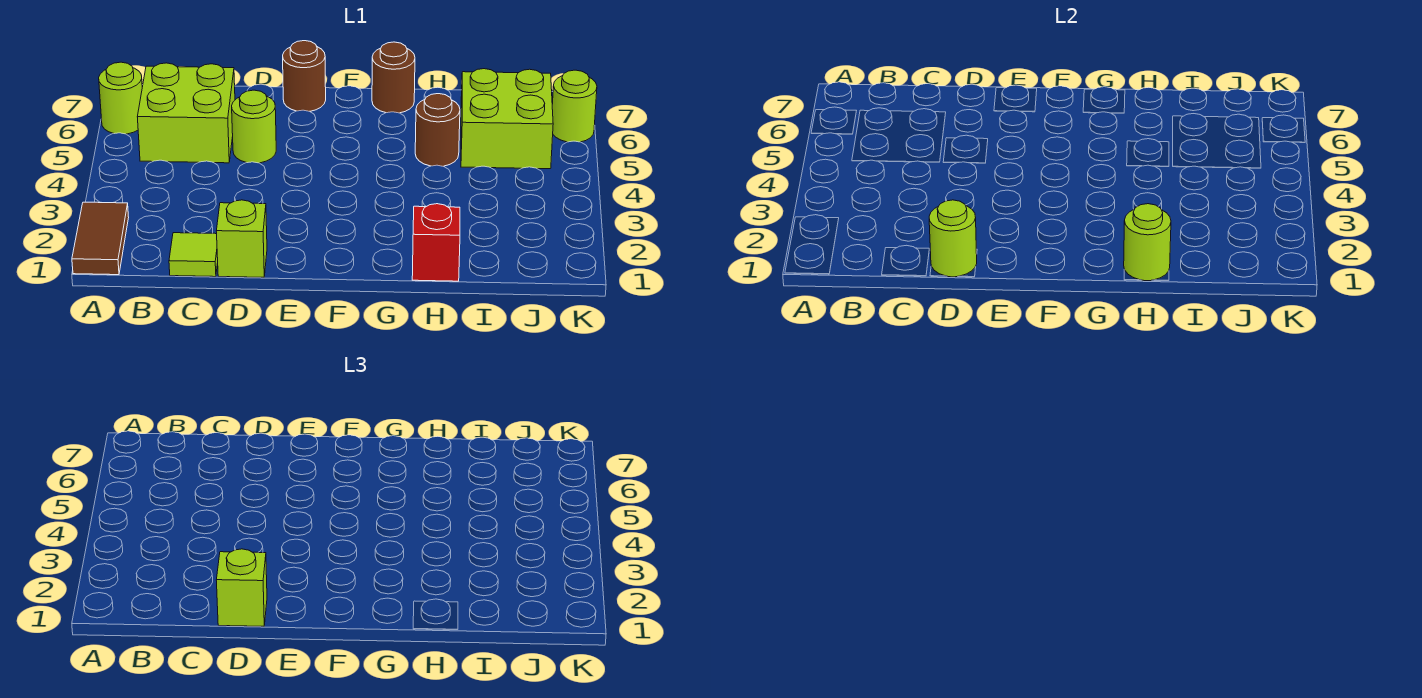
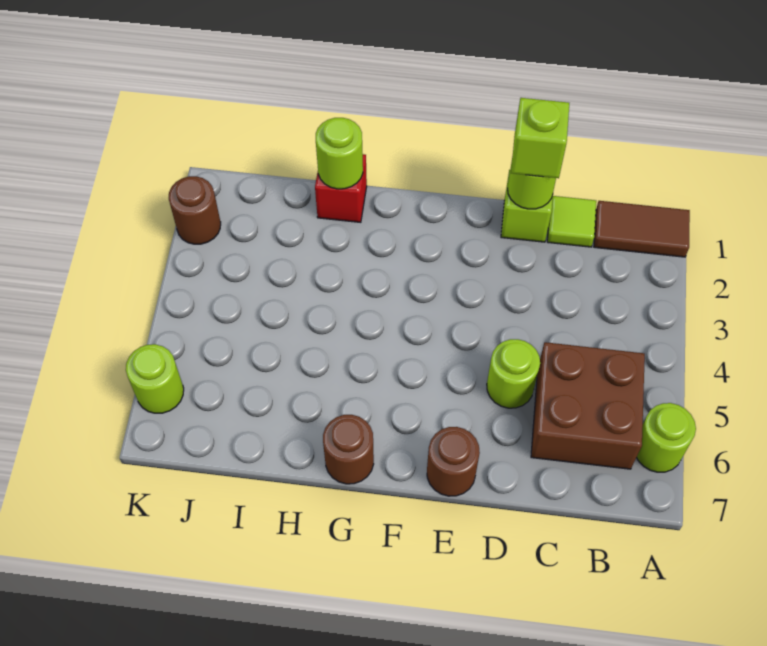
brown 1x2 tile [72,202,129,275] -> brown 1x2 tile turned to [594,201,690,257]
lime 2x2 brick [138,63,235,163] -> brown 2x2 brick [531,342,645,469]
brown 1x1 round brick [415,94,460,166] -> brown 1x1 round brick moved to [169,176,221,244]
lime 2x2 brick [461,69,553,169] -> none

